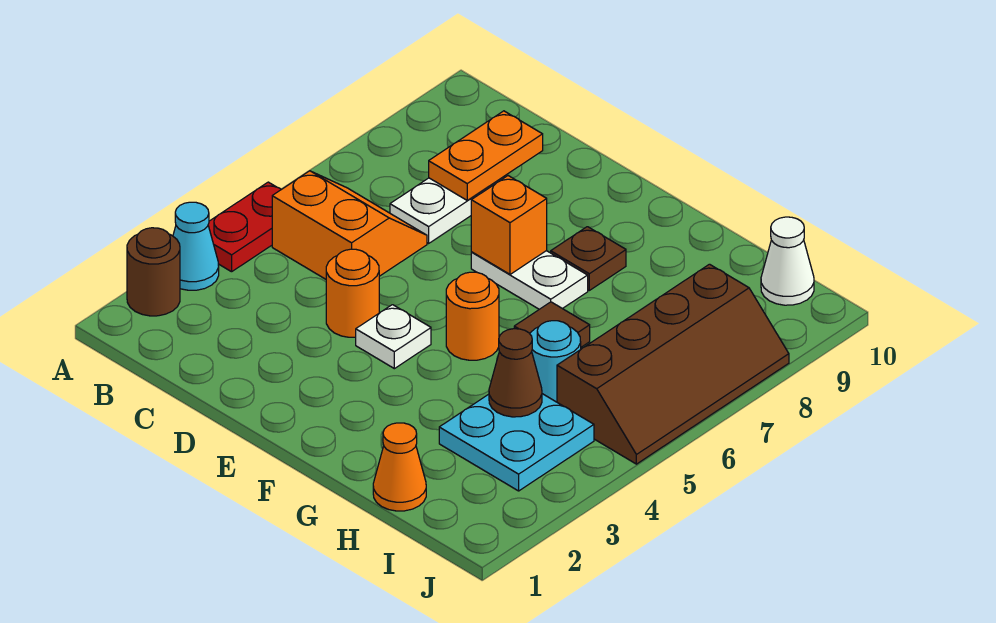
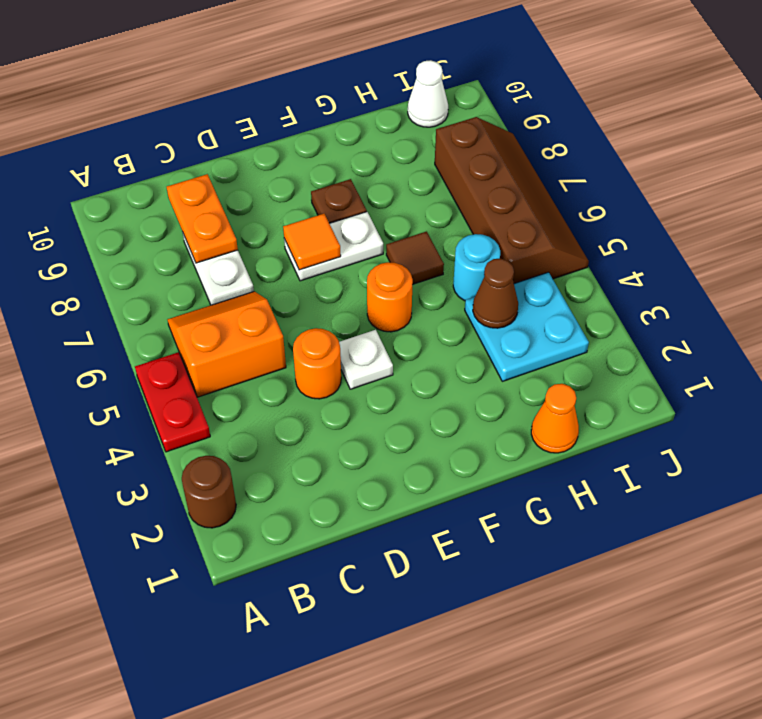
cyan 1x1 cone [173,202,219,290] -> none
orange 1x1 brick [471,176,547,274] -> orange 1x1 tile [283,214,341,270]

